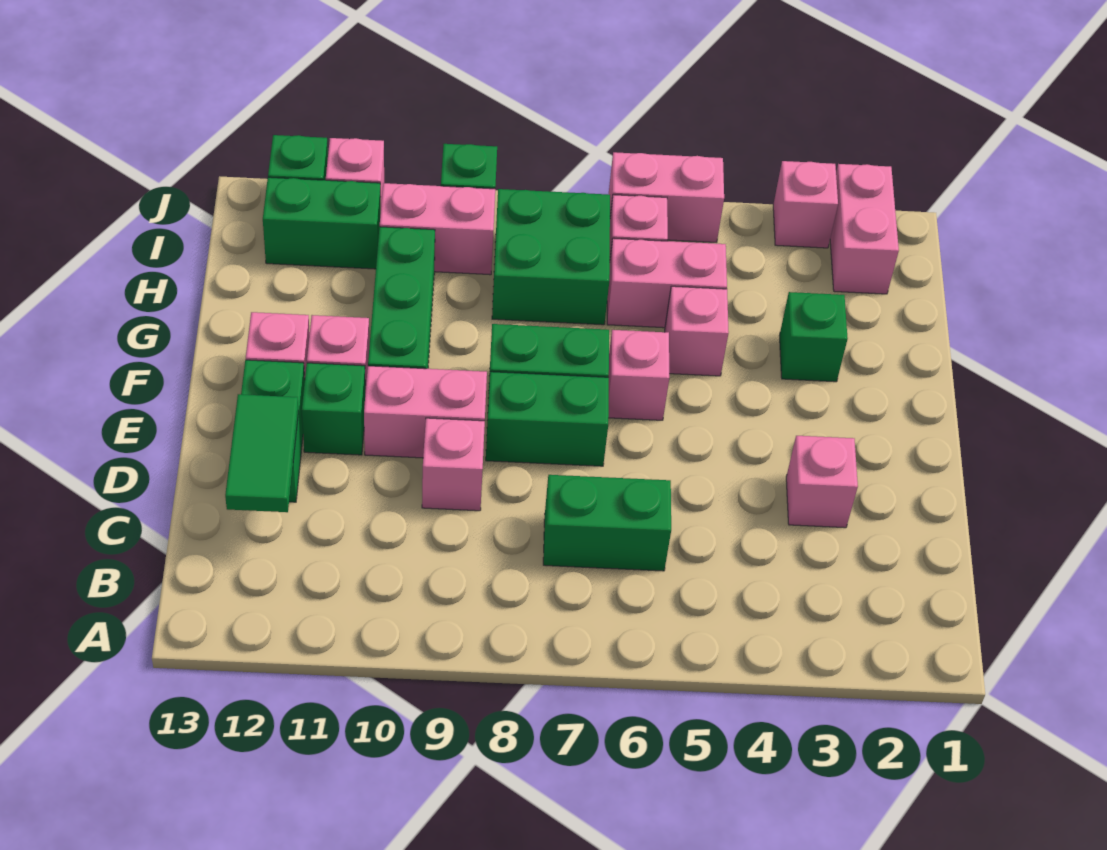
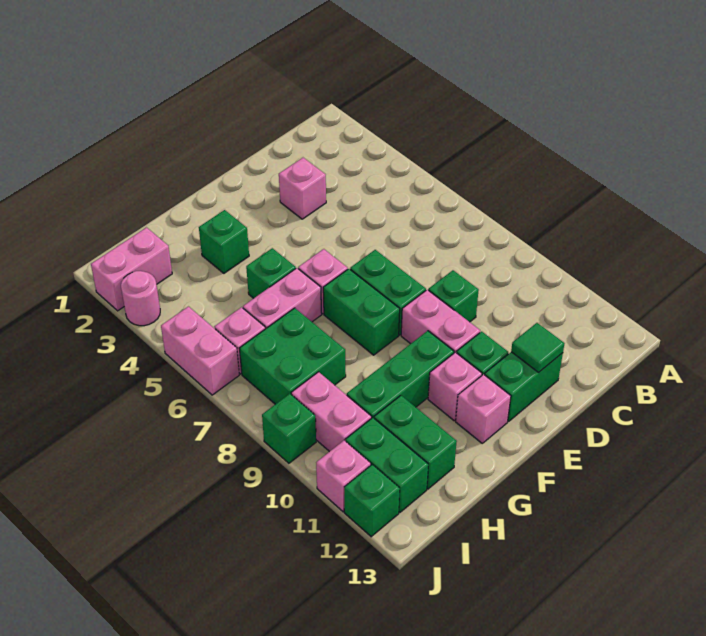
green 1x2 brick [543,475,671,571] -> green 1x2 brick moved to [374,396,457,489]
green 1x2 tile [225,394,298,512] -> green 1x1 tile [511,323,564,372]
pink 1x1 brick [422,418,485,511] -> green 1x1 brick [428,270,479,322]
pink 1x1 brick [665,286,729,376] -> green 1x1 brick [246,248,296,298]
pink 1x2 brick [607,238,727,328] -> pink 1x2 brick turned to [243,268,322,328]
pink 1x1 brick [773,161,838,248] -> pink 1x1 round brick [121,271,160,326]

